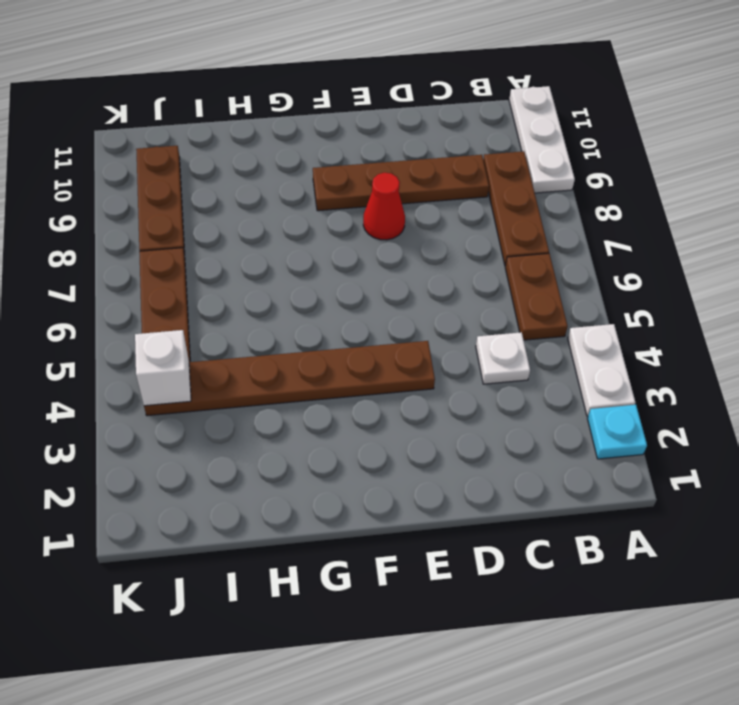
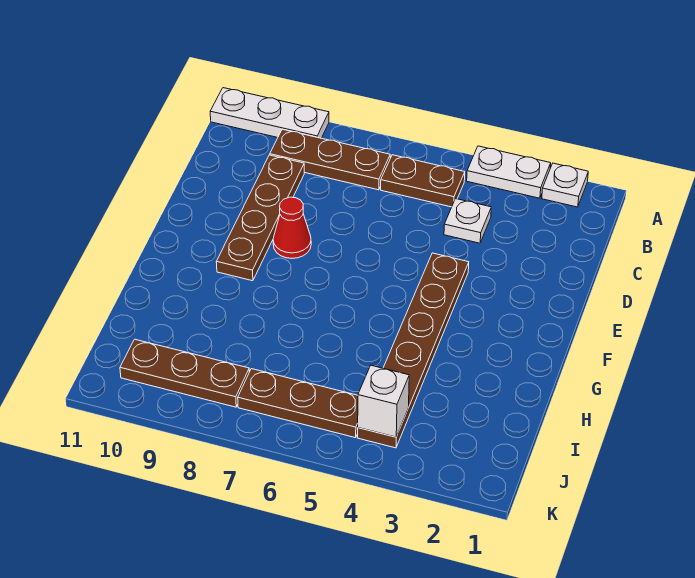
cyan 1x1 plate [587,405,647,459] -> white 1x1 plate [542,163,588,207]

